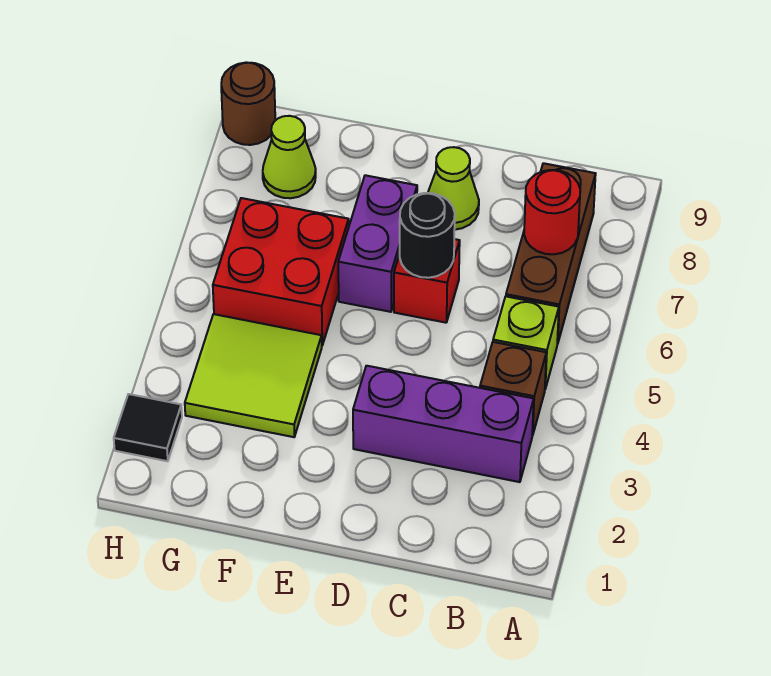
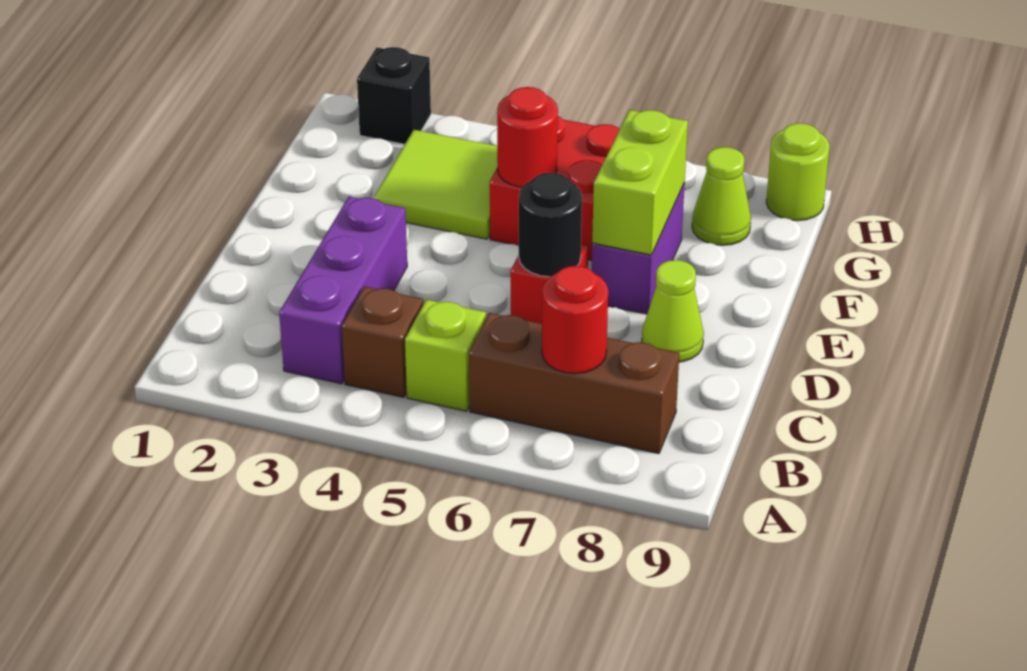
purple 1x2 brick [338,175,417,312] -> purple 1x2 brick turned to [592,183,685,314]
none -> lime 1x2 brick [592,110,688,255]
none -> red 1x1 round brick [497,87,558,187]
black 1x1 tile [114,394,182,461] -> black 1x1 brick [357,47,431,144]
brown 1x1 round brick [221,62,275,145] -> lime 1x1 round brick [766,123,830,221]

